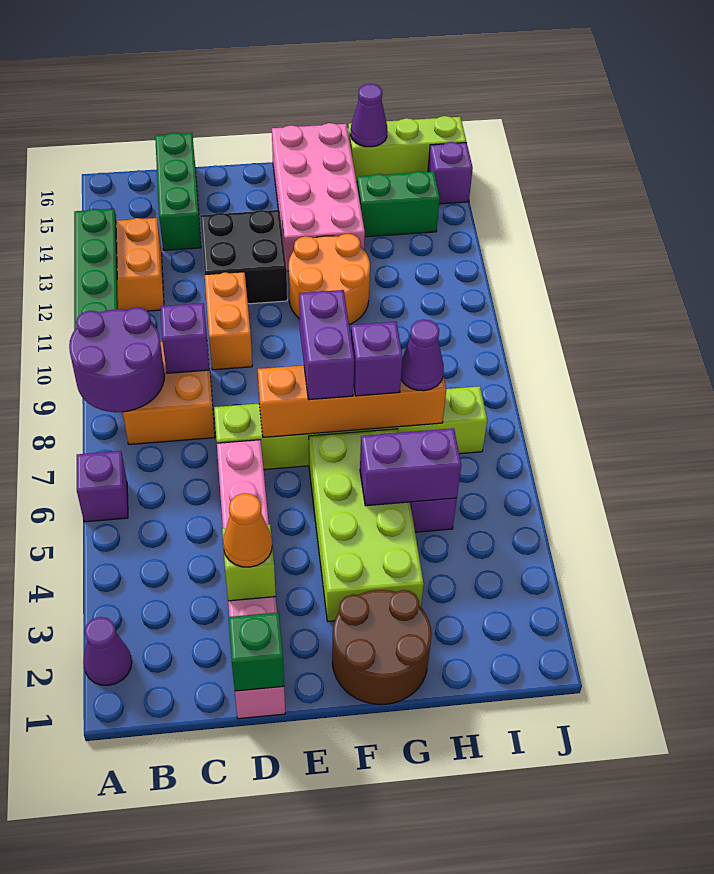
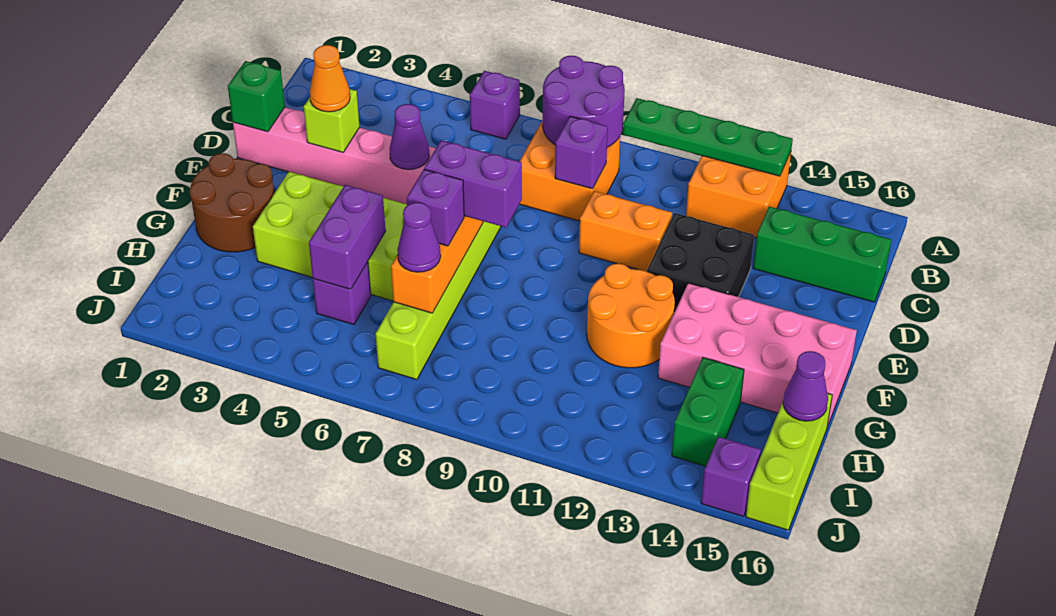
purple 1x1 cone [83,617,132,685] -> purple 1x1 cone moved to [390,104,429,170]

